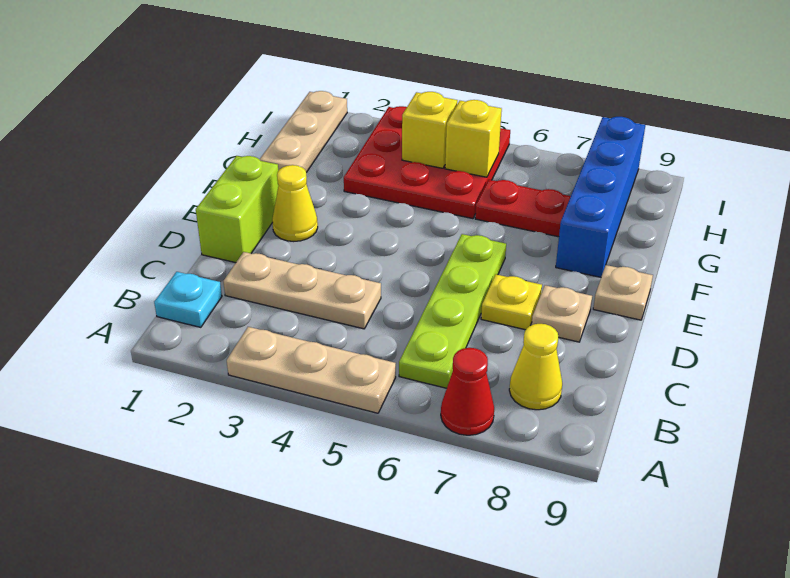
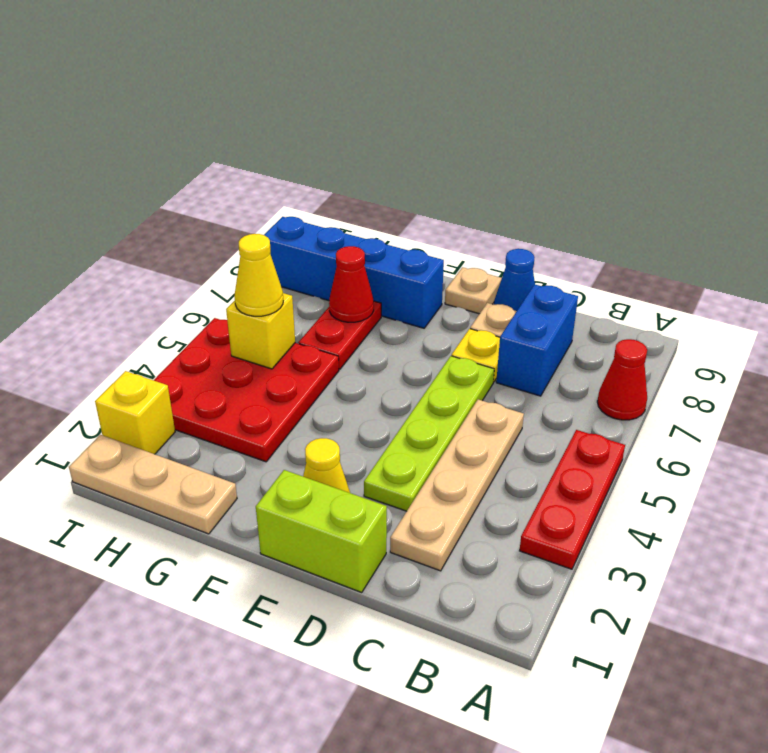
tan 1x3 plate [227,327,396,413] -> red 1x3 plate [520,430,625,569]
cyan 1x1 plate [154,272,222,327] -> none
lime 1x4 plate [399,234,506,388] -> lime 1x4 plate turned to [364,356,494,511]
yellow 1x1 cone [509,324,562,410] -> yellow 1x1 cone moved to [234,234,283,316]
tan 1x3 plate [223,252,381,329] -> tan 1x4 plate [390,399,524,571]
none -> blue 1x2 brick [496,284,578,396]
none -> blue 1x1 cone [494,249,535,311]
none -> red 1x1 cone [329,246,374,322]
yellow 1x1 brick [402,92,458,168] -> yellow 1x1 brick moved to [95,371,175,454]

